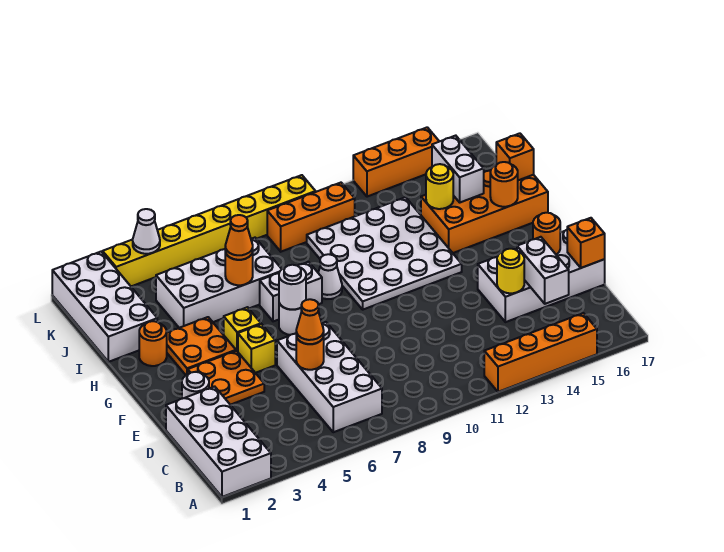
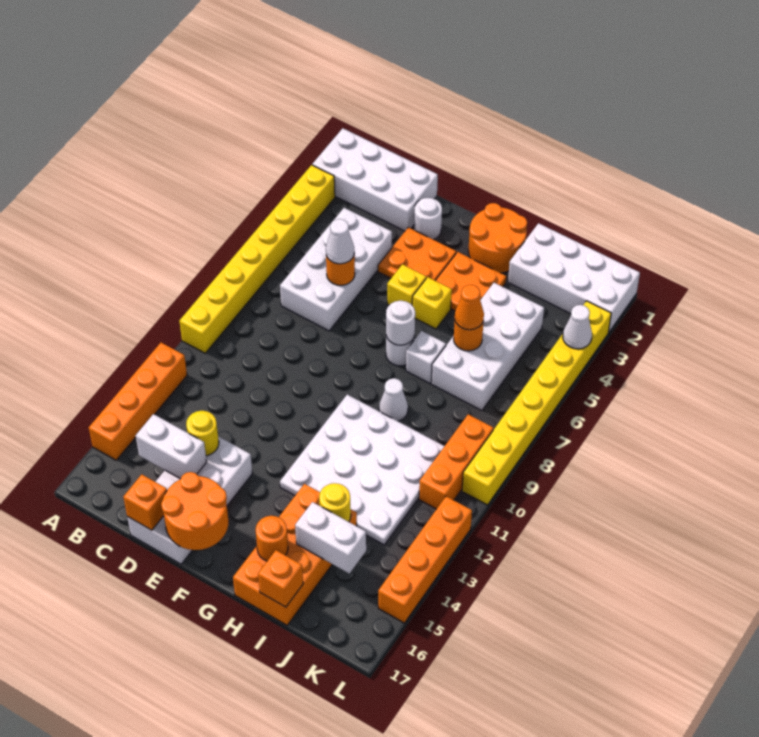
none -> yellow 1x8 brick [179,165,335,353]
white 2x4 brick [277,322,382,432] -> white 2x4 brick turned to [280,208,392,331]
orange 1x1 cone [296,299,324,344] -> white 1x1 cone [326,219,354,264]
orange 1x1 round brick [533,213,560,255] -> orange 2x2 round brick [161,472,228,550]
orange 1x1 round brick [139,321,167,366] -> orange 2x2 round brick [469,203,527,273]
white 1x2 brick [260,262,322,321] -> white 1x1 brick [406,331,446,383]
orange 1x3 brick [353,127,439,197] -> orange 1x4 brick [378,496,472,623]

